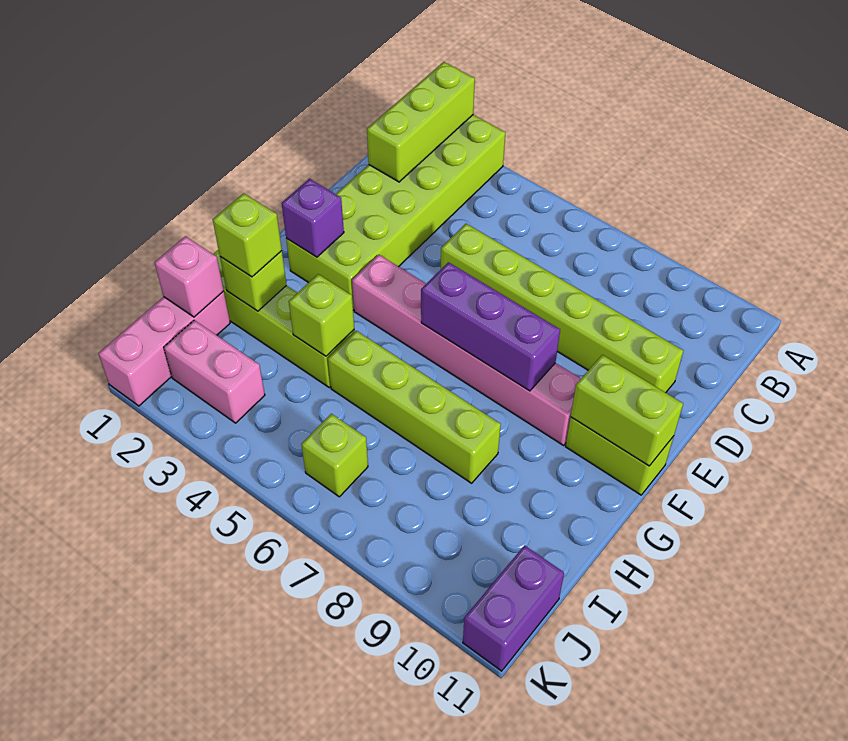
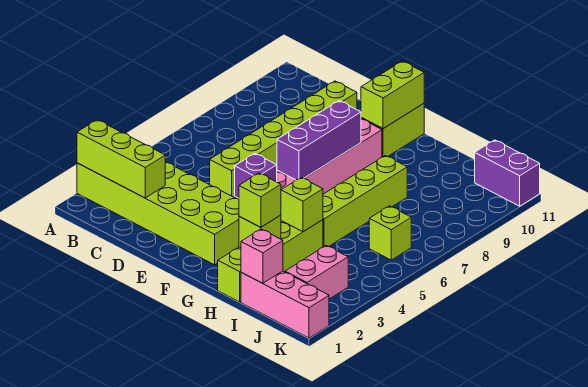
purple 1x1 brick [282,179,344,257] -> purple 1x1 brick moved to [235,153,277,198]

